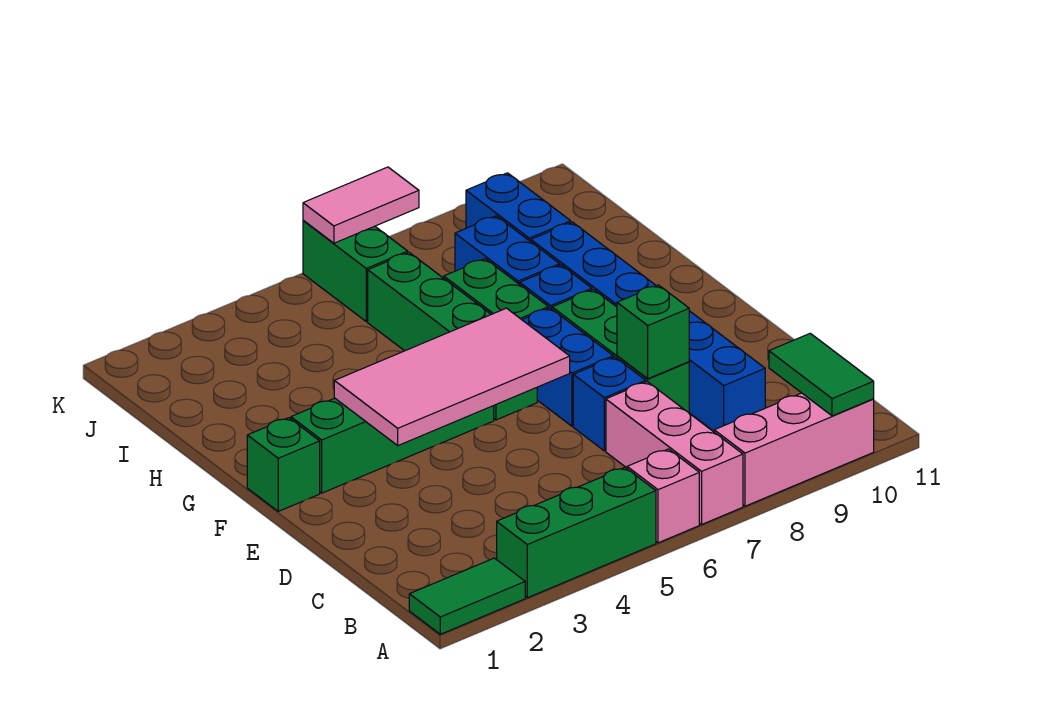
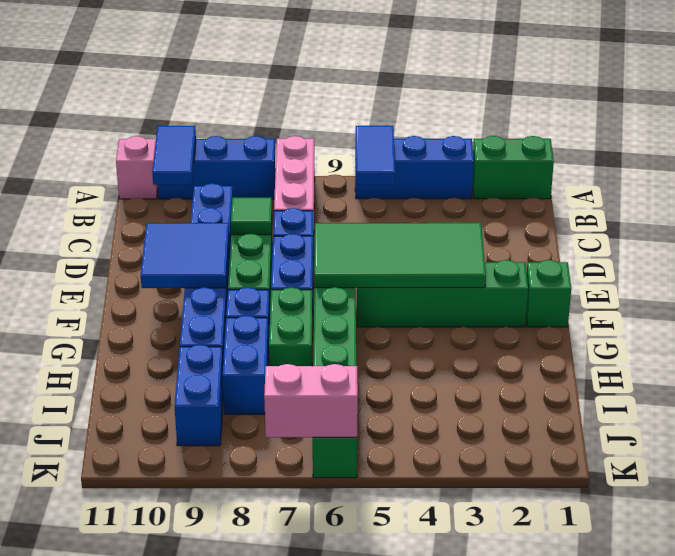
green 1x2 tile [409,558,525,634] -> green 1x2 brick [473,136,554,199]
green 1x3 brick [497,468,656,598] -> blue 1x3 brick [355,136,474,199]
none -> blue 1x2 tile [356,126,395,184]
pink 1x1 brick [627,449,699,543] -> pink 1x1 brick moved to [116,136,158,199]
pink 1x3 brick [714,393,874,506] -> blue 1x3 brick [158,136,276,199]
green 1x2 tile [769,333,874,416] -> blue 1x2 tile [152,126,196,185]
green 1x1 brick [617,285,689,379] -> green 1x1 tile [231,198,272,235]
pink 2x4 tile [334,308,570,446] -> green 2x4 tile [314,223,486,288]
none -> blue 2x2 tile [141,223,229,288]
pink 1x2 tile [303,167,419,243] -> pink 1x2 brick [264,364,358,437]

